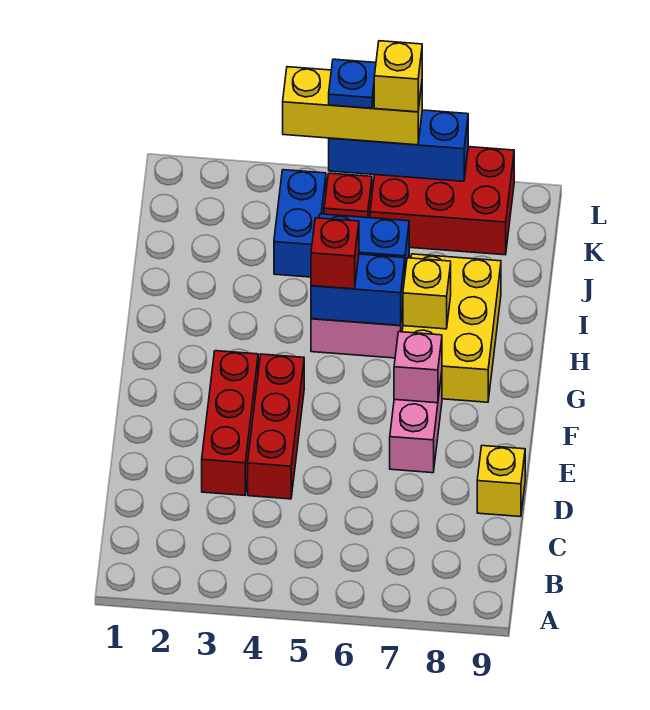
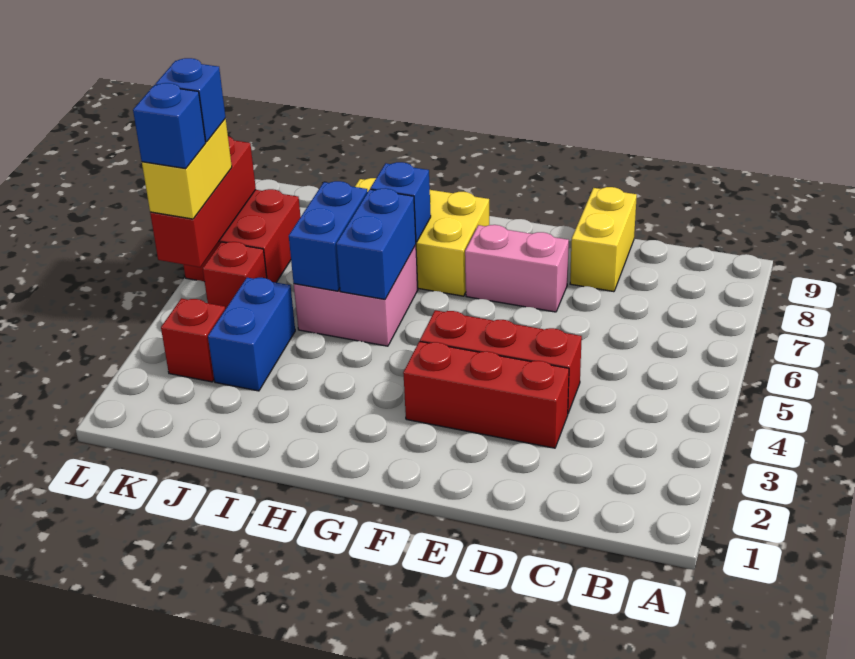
yellow 1x1 brick [477,446,525,517] -> yellow 1x2 brick [570,187,637,292]
pink 1x1 brick [394,332,442,403] -> none
red 1x1 brick [311,218,359,289] -> red 1x1 brick moved to [161,298,225,382]
yellow 1x1 brick [403,258,451,329] -> blue 1x1 brick [370,162,431,242]
blue 1x2 brick [274,170,326,277] -> blue 1x2 brick turned to [208,278,295,391]
red 2x3 brick [370,147,514,255] -> red 2x2 brick [183,189,301,282]
yellow 1x3 brick [283,67,422,145] -> yellow 1x2 brick [142,119,232,219]
blue 1x3 brick [329,110,468,181] -> red 1x3 brick [150,136,256,267]
blue 1x1 plate [329,59,376,108] -> blue 1x1 brick [133,83,206,169]
yellow 1x1 brick [374,41,422,112] -> blue 1x1 brick [155,58,226,142]

